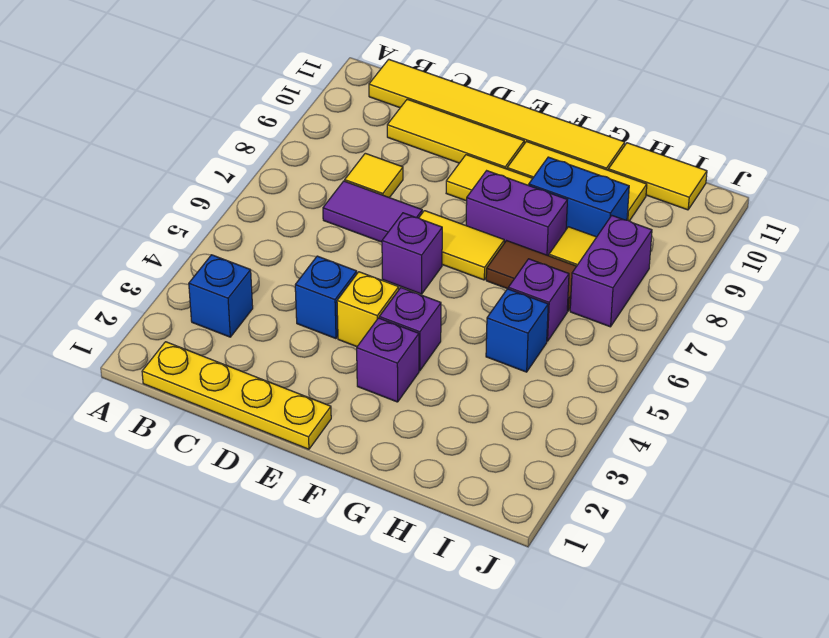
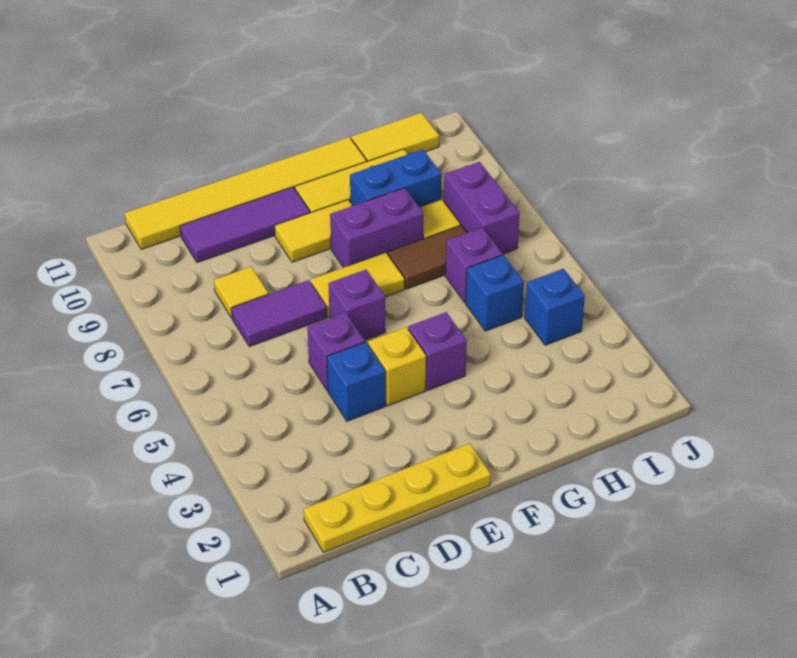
blue 1x1 brick [189,255,253,337] -> blue 1x1 brick moved to [525,269,585,345]
yellow 1x3 tile [387,99,524,169] -> purple 1x3 tile [180,187,310,263]
purple 1x1 brick [357,318,419,402] -> purple 1x1 brick moved to [307,313,365,391]

